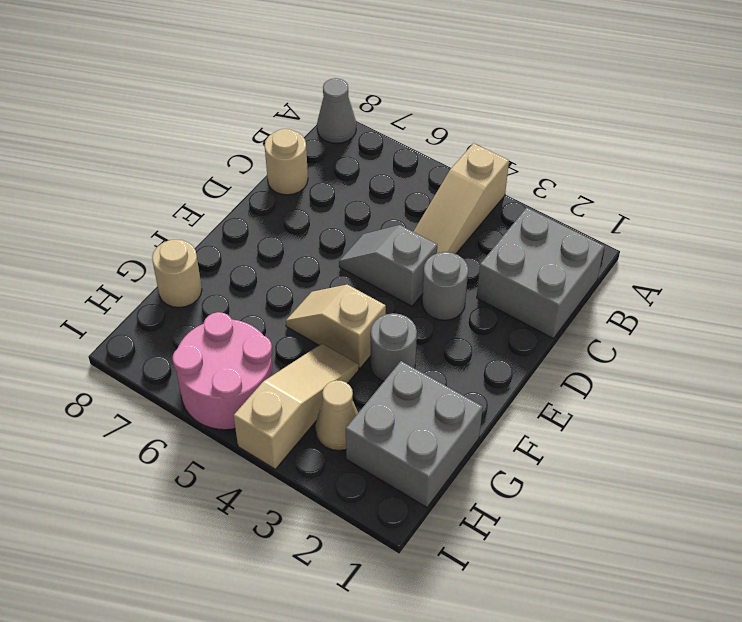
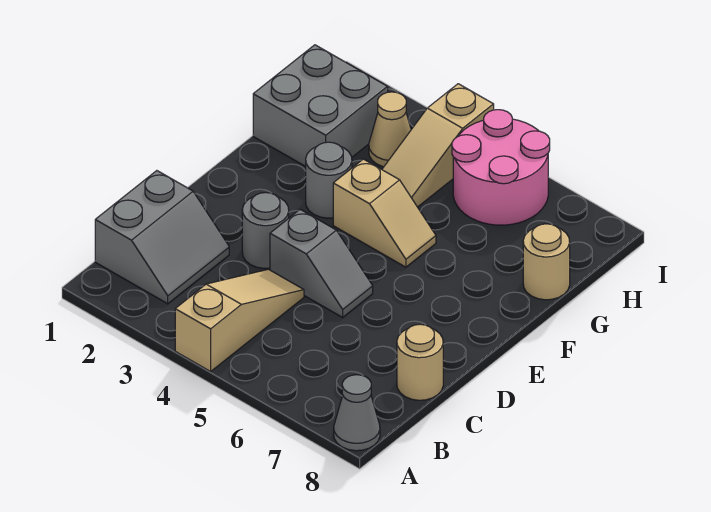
grey 2x2 brick [477,208,604,339] -> grey 2x2 slope [95,171,229,304]

